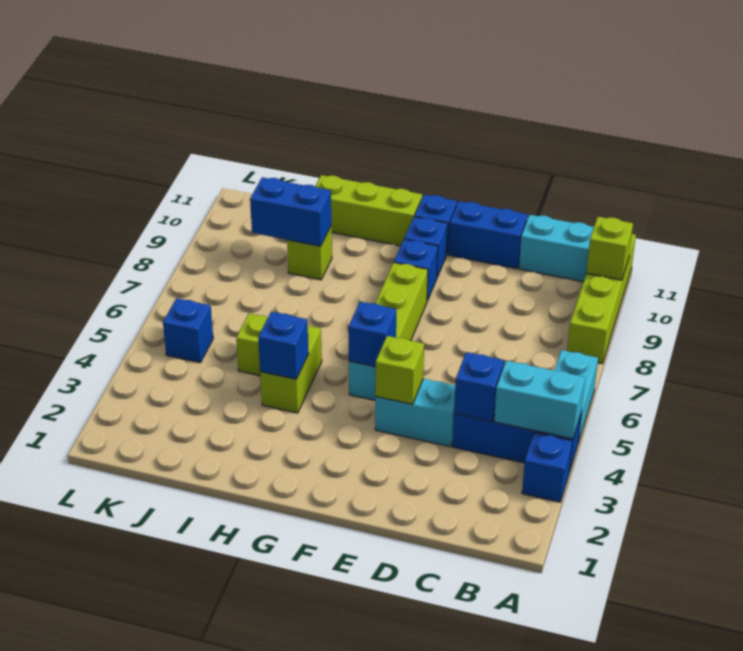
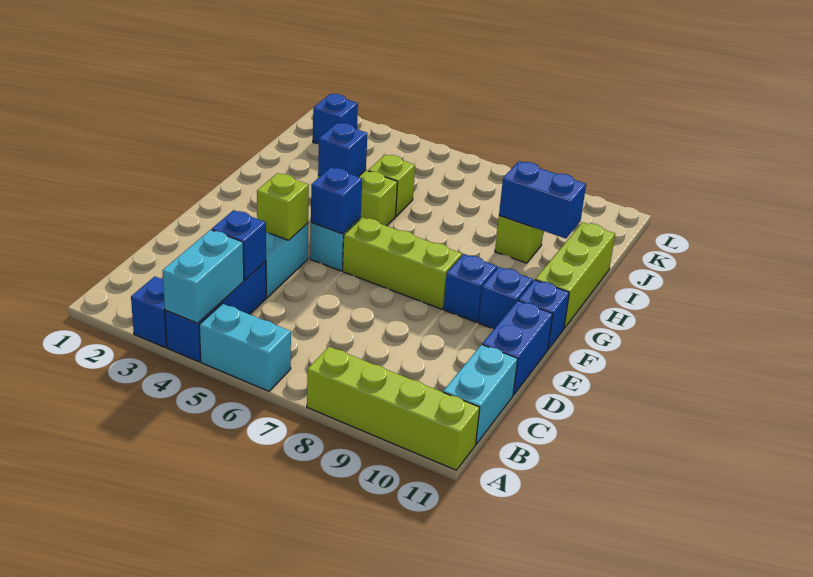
lime 1x1 brick [586,217,633,280] -> none
blue 1x2 brick [250,177,331,246] -> blue 1x2 brick turned to [499,161,586,239]
blue 1x1 brick [163,298,213,363] -> blue 1x1 brick moved to [313,94,358,144]

